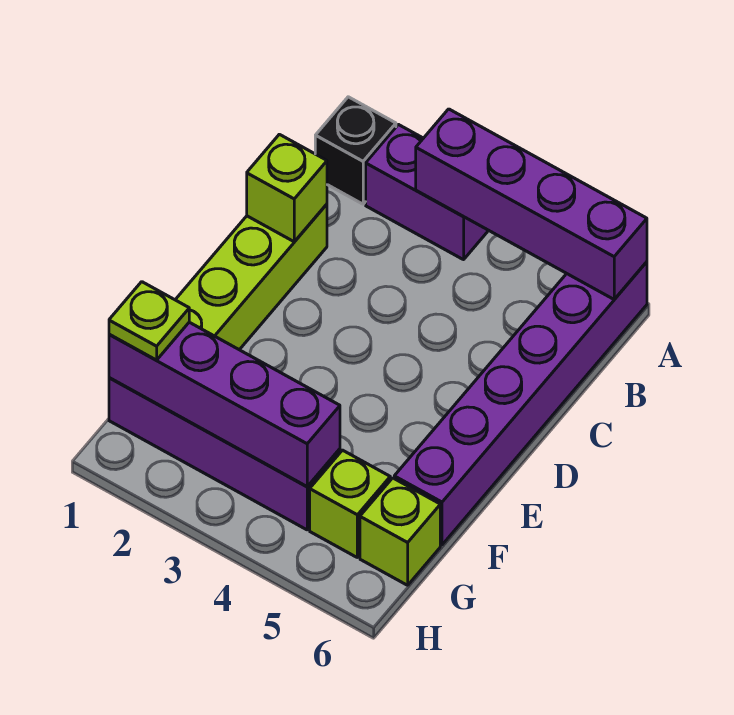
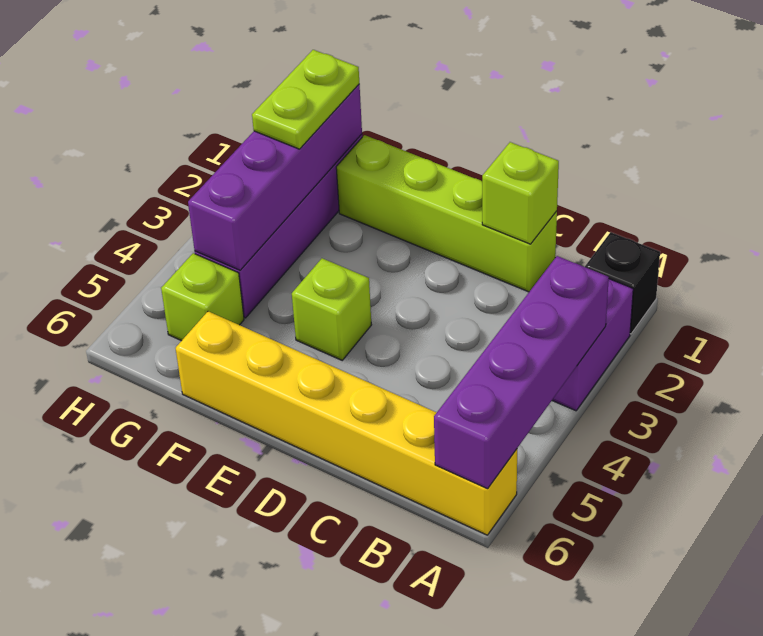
purple 1x6 brick [394,262,647,545] -> yellow 1x6 brick [176,311,517,535]
lime 1x1 plate [109,282,189,360] -> lime 1x2 plate [252,50,359,149]
lime 1x1 brick [360,478,440,585] -> lime 1x1 brick moved to [292,258,371,360]

